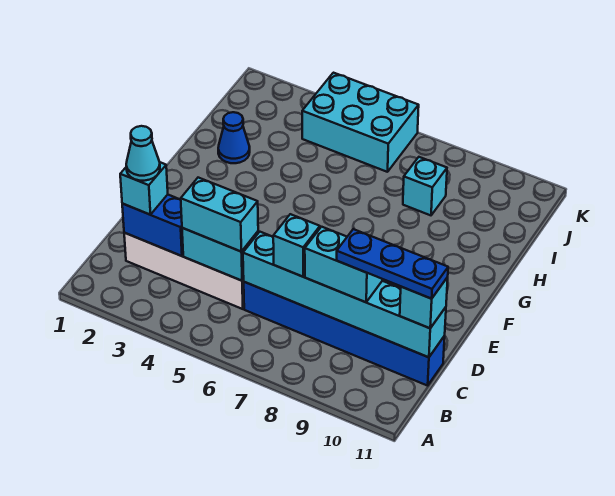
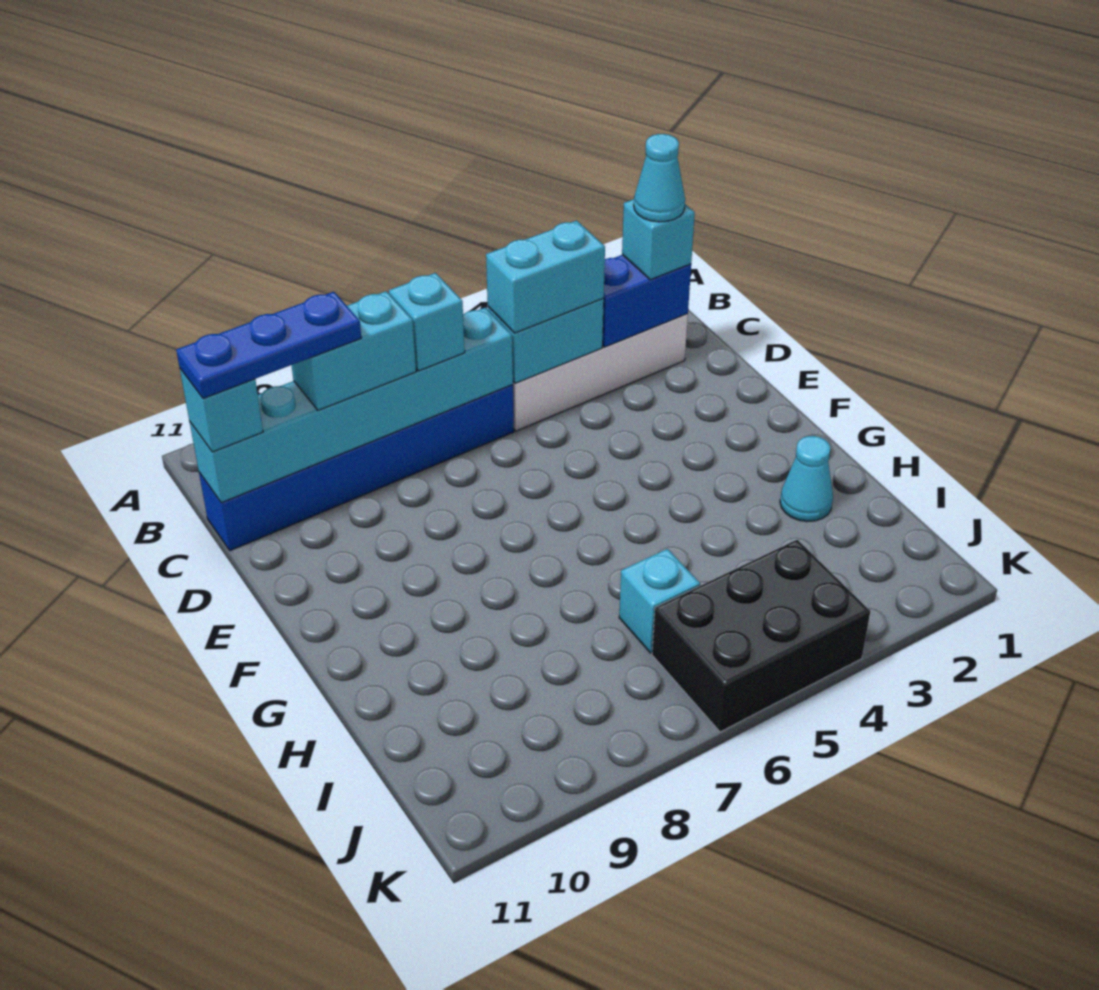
blue 1x1 cone [218,112,250,163] -> cyan 1x1 cone [780,436,833,522]
cyan 1x1 brick [403,157,447,215] -> cyan 1x1 brick moved to [619,549,700,653]
cyan 2x3 brick [302,73,419,172] -> black 2x3 brick [652,540,870,732]

